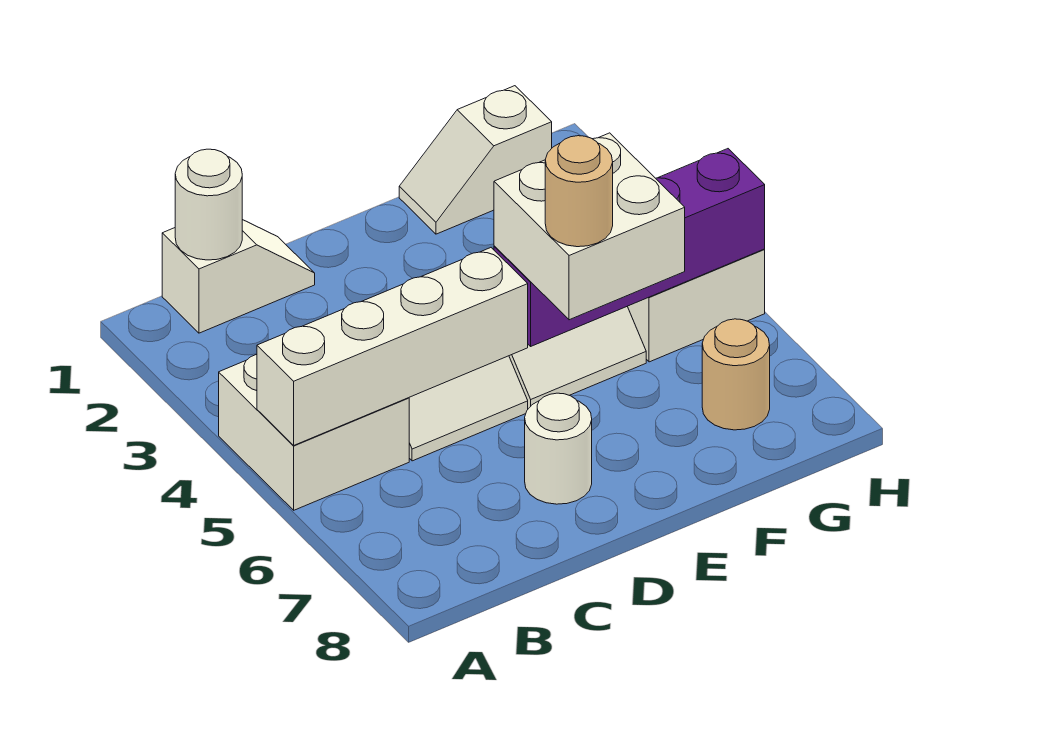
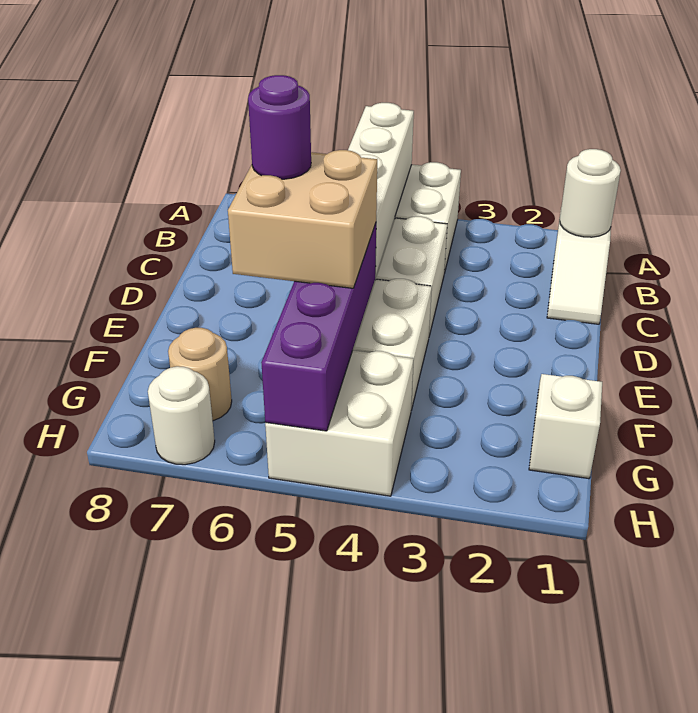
white 1x1 round brick [525,393,592,504] -> white 1x1 round brick moved to [148,366,215,465]
white 2x2 brick [494,133,685,320] -> tan 2x2 brick [228,150,377,288]
tan 1x1 round brick [545,136,613,247] -> purple 1x1 round brick [248,75,311,179]

